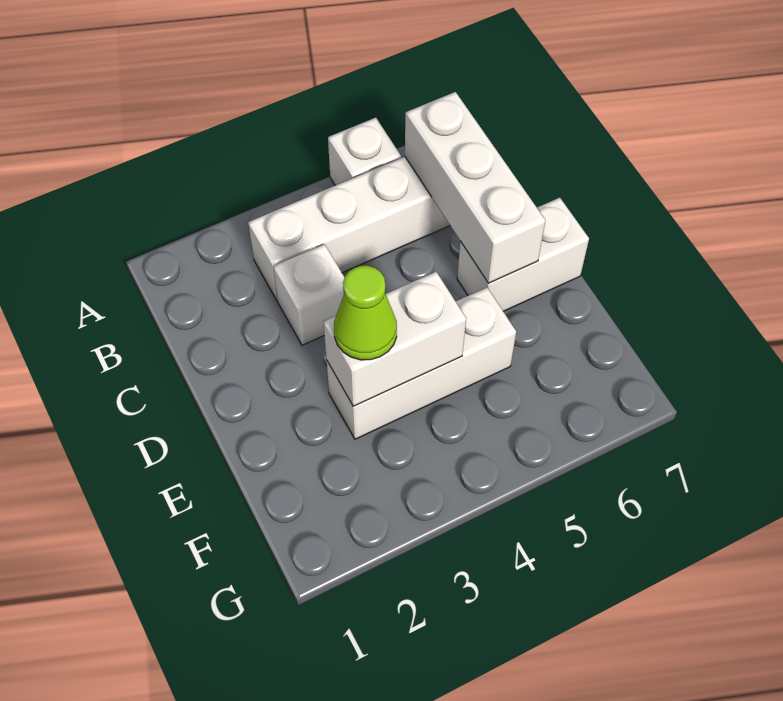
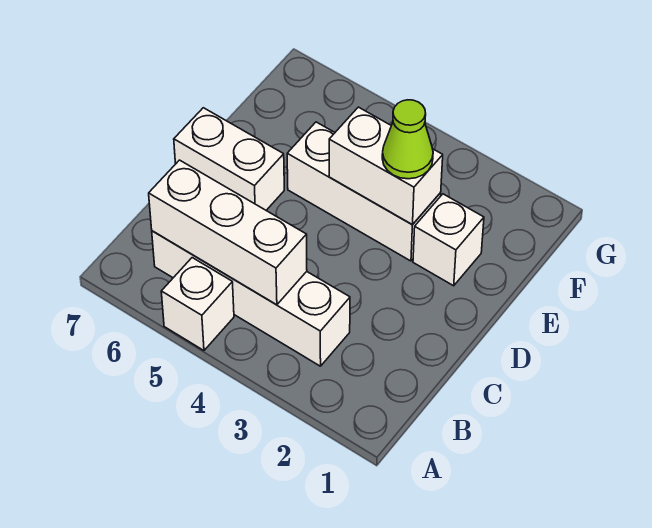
white 1x3 brick [405,92,545,283] -> white 1x3 brick turned to [149,160,307,305]
white 1x1 brick [273,244,344,345] -> white 1x1 brick moved to [413,194,484,286]

